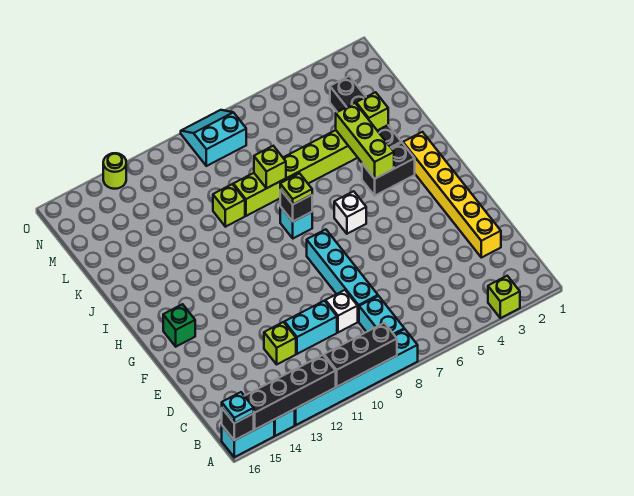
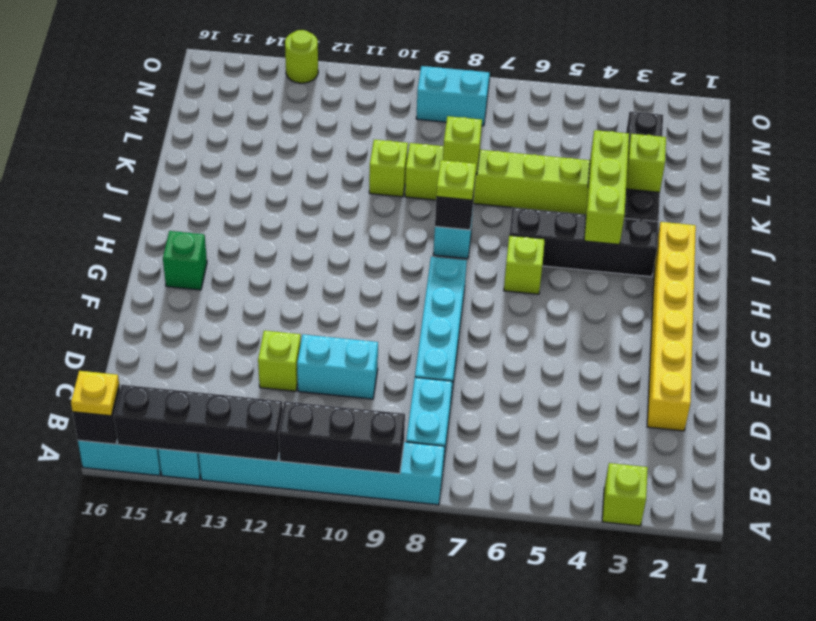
cyan 1x1 plate [222,392,254,423] -> yellow 1x1 plate [71,371,119,416]
white 1x1 brick [326,290,358,332] -> none
white 1x1 brick [334,191,366,234] -> lime 1x1 brick [504,235,545,294]
black 1x2 brick [362,143,415,196] -> black 1x4 brick [509,207,658,277]

